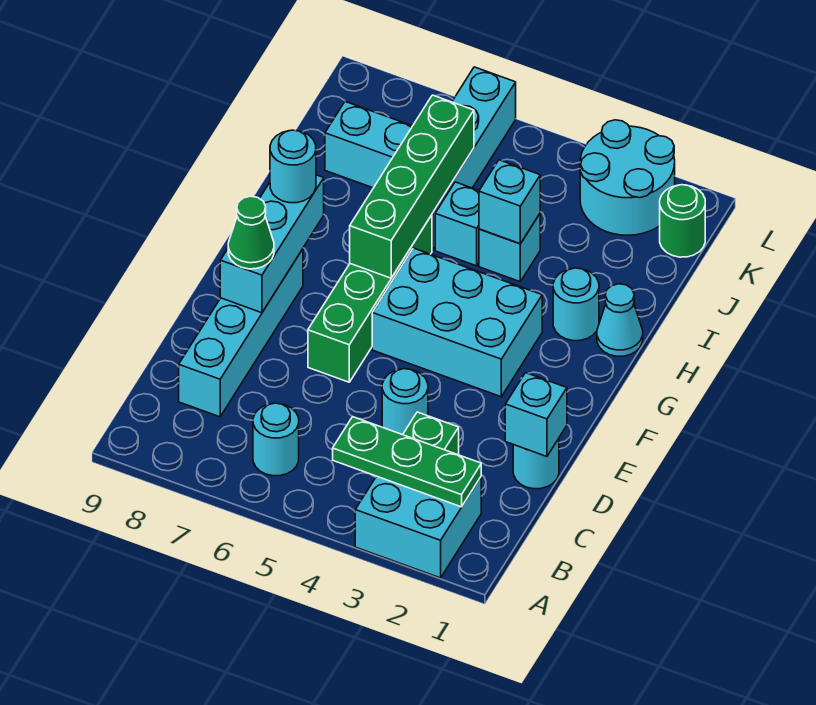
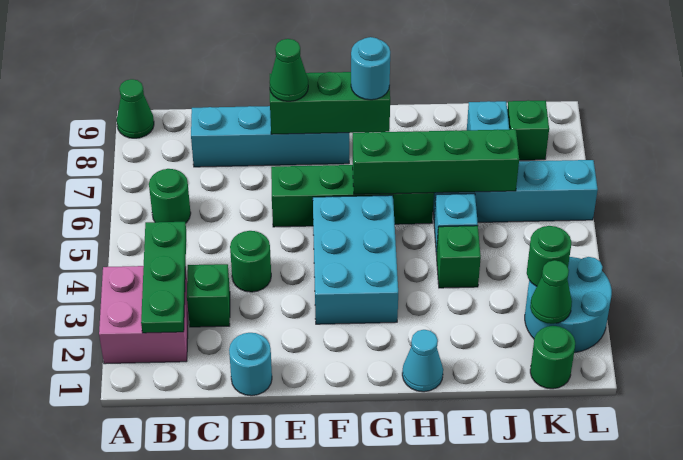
cyan 2x2 brick [355,476,481,578] -> pink 2x2 brick [99,266,188,364]
none -> green 1x1 cone [117,79,154,138]
cyan 1x1 round brick [253,403,299,476] -> green 1x1 round brick [149,169,191,223]
cyan 1x1 brick [505,373,567,456] -> none
cyan 1x1 round brick [382,369,428,435] -> green 1x1 round brick [230,231,271,292]
cyan 1x3 brick [220,175,324,313] -> green 1x3 brick [270,72,390,134]
cyan 1x1 round brick [553,268,599,341] -> none
cyan 1x1 brick [479,214,540,282] -> green 1x1 brick [436,226,481,288]
cyan 1x1 brick [479,160,540,244] -> none
none -> green 1x1 cone [530,260,572,324]
none -> green 1x1 round brick [527,226,571,286]
none -> green 1x1 brick [507,100,549,160]

